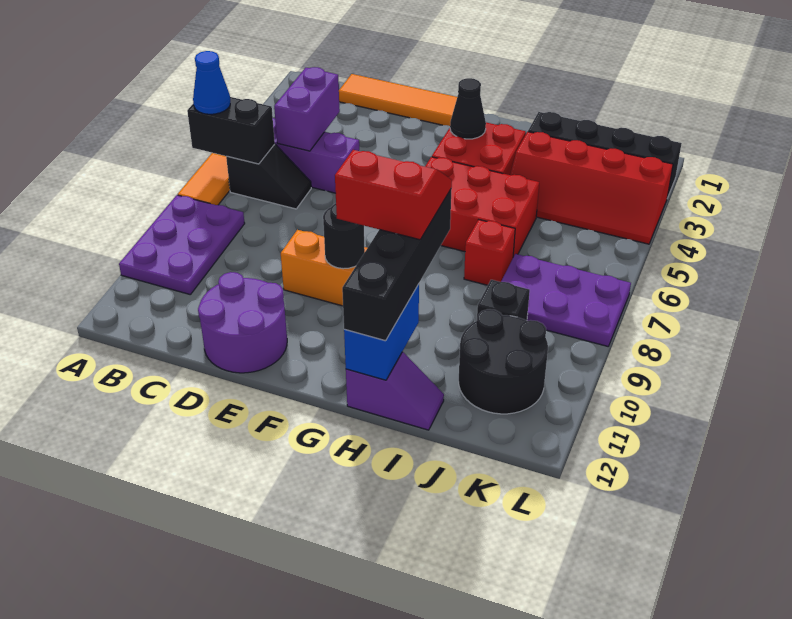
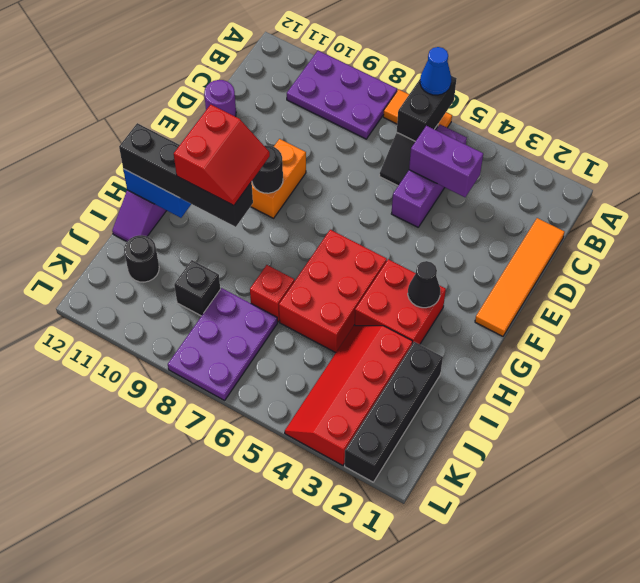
purple 2x2 round brick [198,272,287,373] -> purple 1x1 round brick [204,80,236,117]
black 2x2 round brick [459,309,548,414] -> black 1x1 round brick [124,235,159,282]

